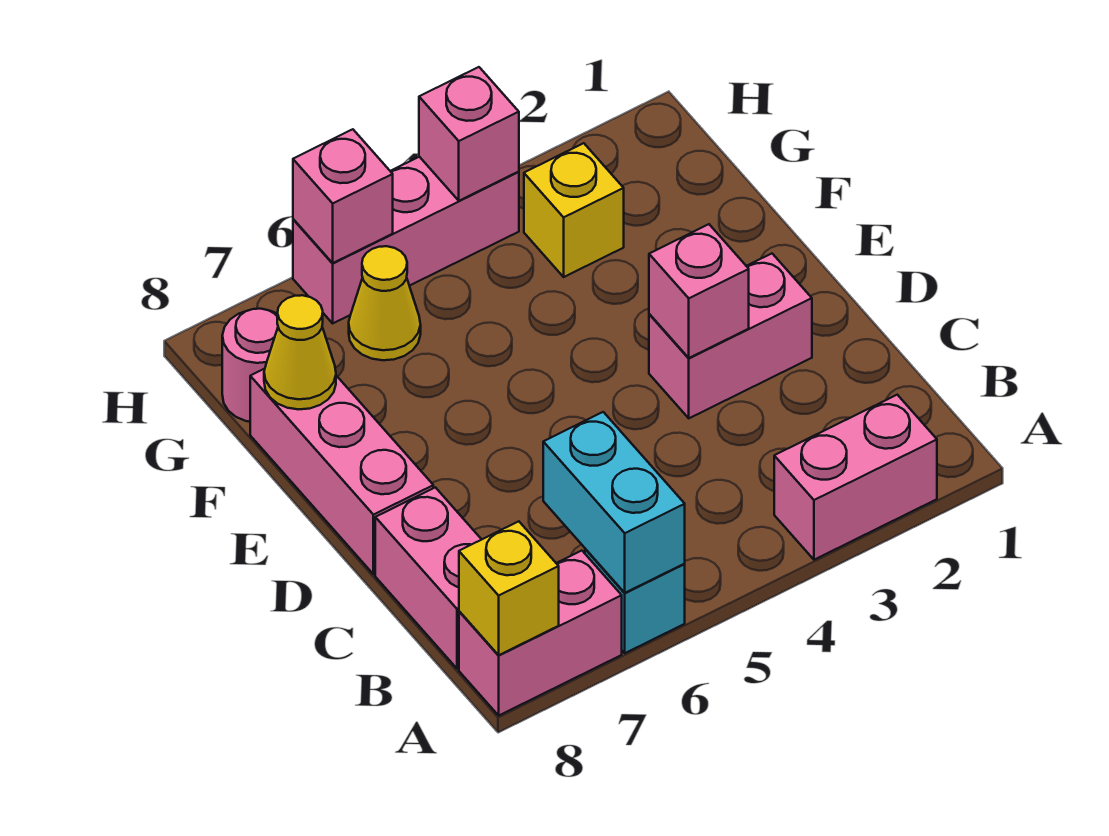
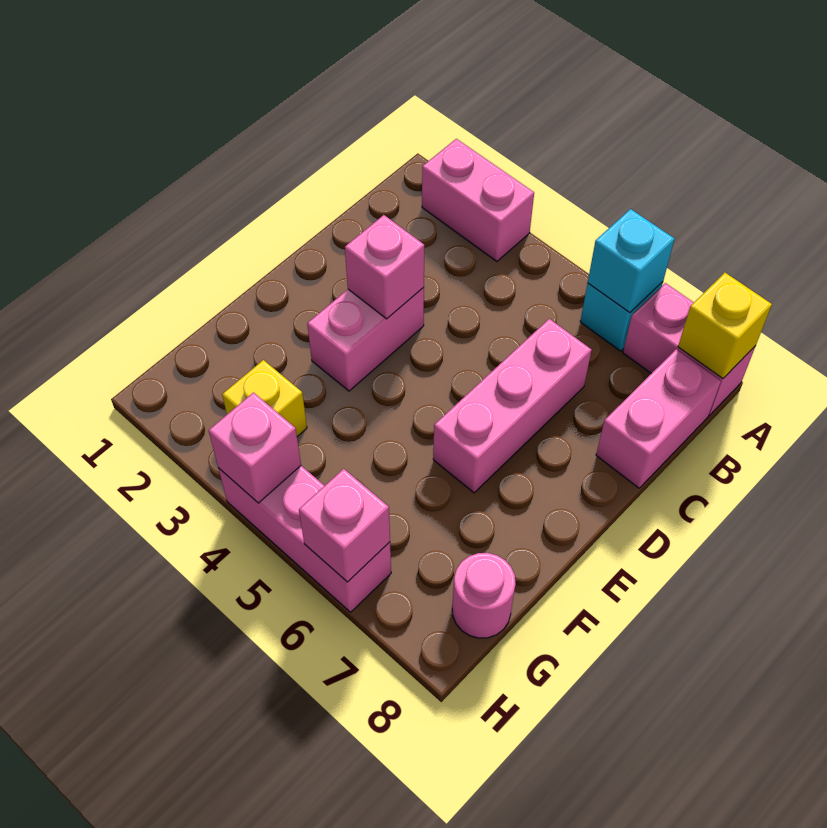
cyan 1x2 brick [543,412,685,593] -> cyan 1x1 brick [588,209,675,313]
pink 1x2 brick [649,254,812,418] -> pink 1x2 brick turned to [307,287,424,391]
pink 1x3 brick [250,369,433,574] -> pink 1x3 brick moved to [433,319,592,493]
yellow 1x1 cone [264,295,336,409] -> none
yellow 1x1 cone [349,246,421,360] -> none

